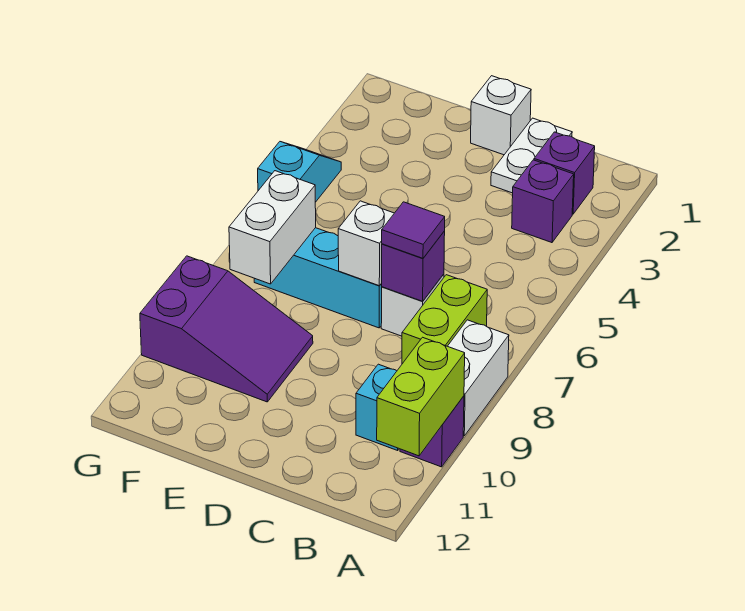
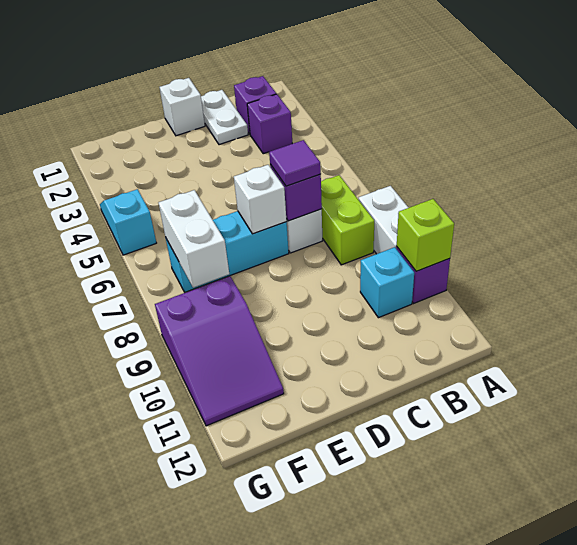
lime 1x2 brick [377,337,465,456] -> lime 1x1 brick [397,199,454,271]
purple 2x3 slope [140,256,313,402] -> purple 2x3 slope turned to [155,276,284,426]

